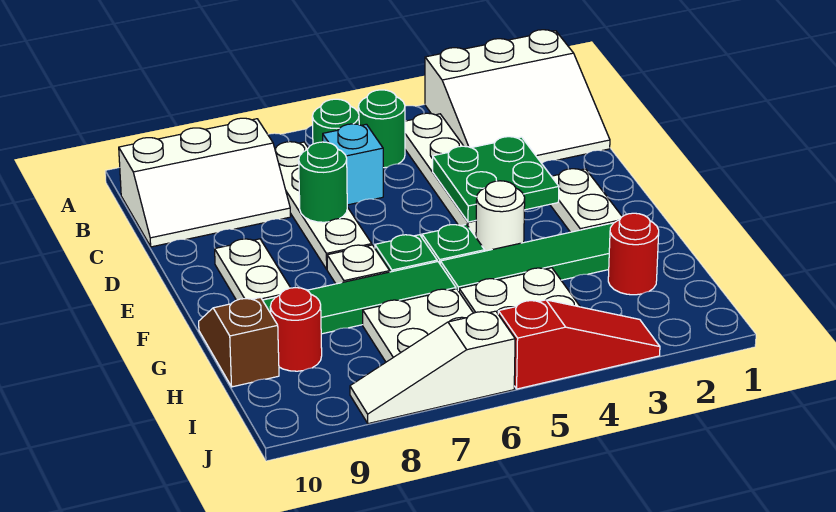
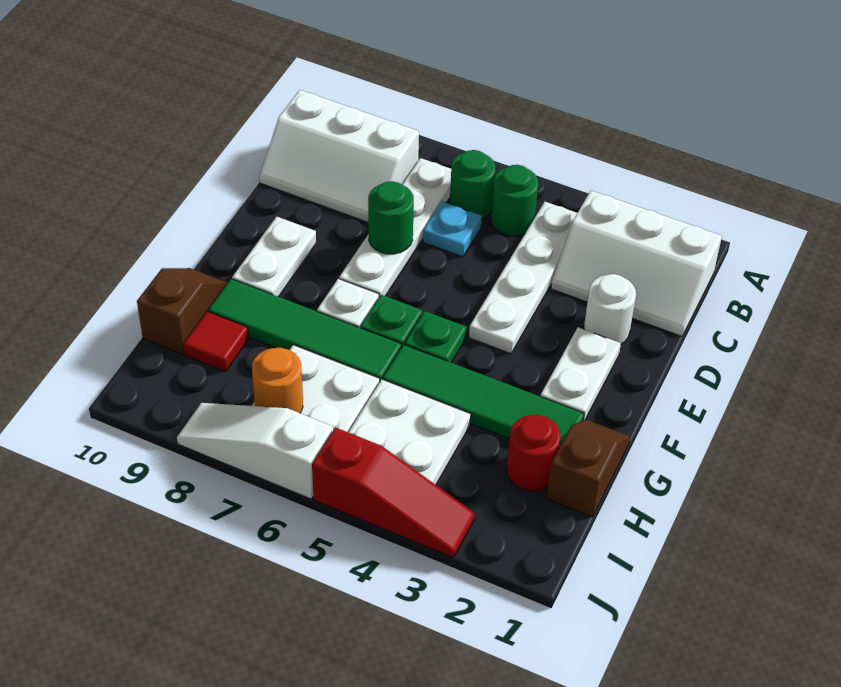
white 3x3 slope [425,30,610,163] -> white 2x3 slope [551,191,722,336]
cyan 1x1 brick [323,124,383,205] -> cyan 1x1 plate [423,202,482,257]
green 2x2 plate [433,137,559,222] -> none
white 1x1 round brick [476,181,525,251] -> white 1x1 round brick moved to [584,274,636,344]
none -> brown 1x2 slope [547,419,630,517]
red 1x1 round brick [270,288,322,371] -> red 1x1 tile [184,312,249,372]
none -> orange 1x1 round brick [252,348,303,413]

